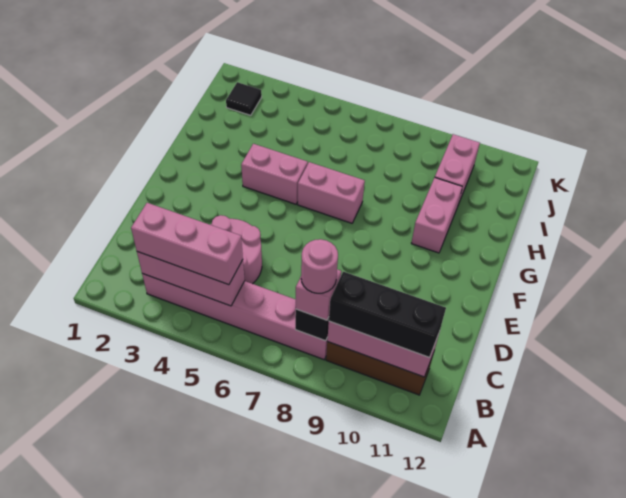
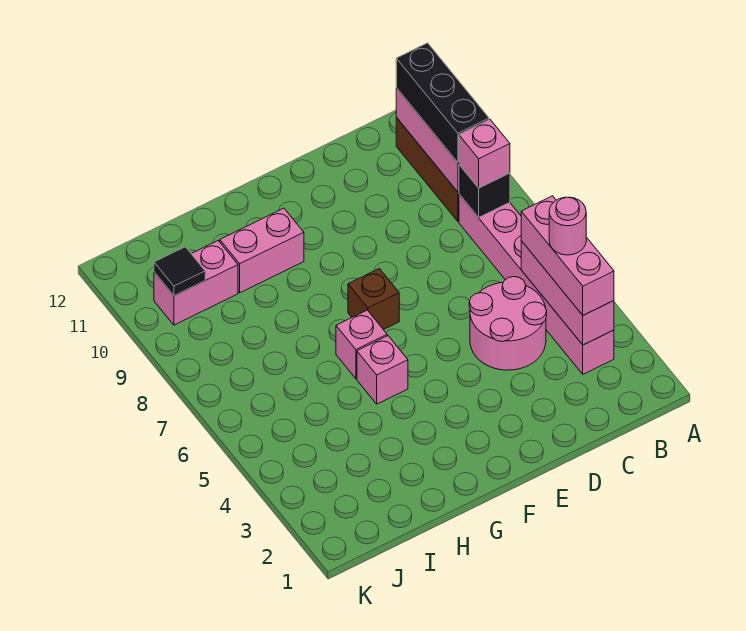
pink 1x1 round brick [301,239,338,293] -> pink 1x1 round brick moved to [549,197,586,255]
none -> brown 1x1 brick [348,269,399,330]
pink 1x2 brick [241,144,308,204] -> pink 1x1 brick [357,336,408,404]
pink 1x2 brick [298,162,365,223] -> pink 1x1 brick [336,310,387,379]
black 1x1 tile [226,82,262,115] -> black 1x1 tile moved to [154,247,205,296]

